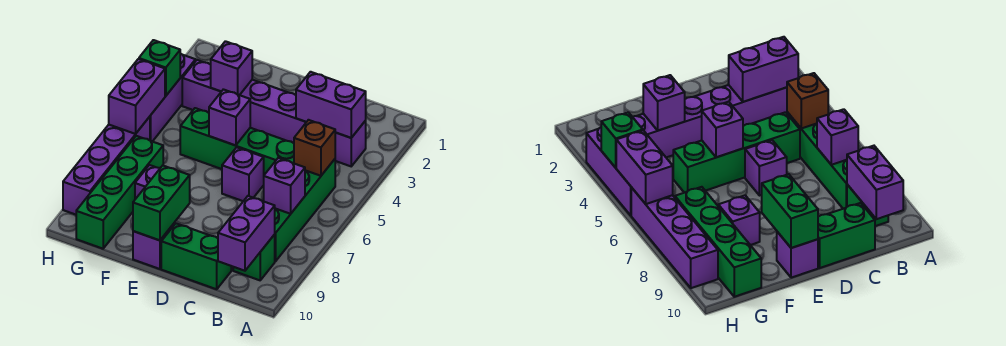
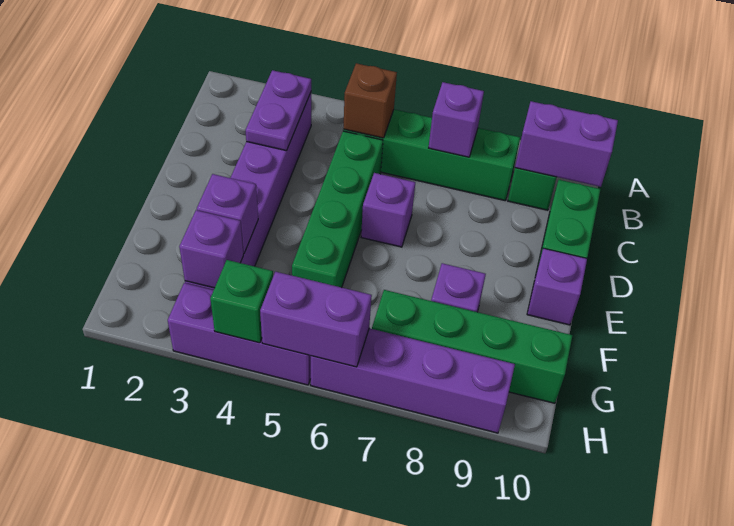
purple 1x2 brick [296,72,366,138] -> purple 1x2 plate [246,70,311,151]
purple 1x1 brick [209,89,250,146] -> purple 1x1 brick moved to [179,210,243,288]
green 1x2 brick [133,166,190,240] -> none

